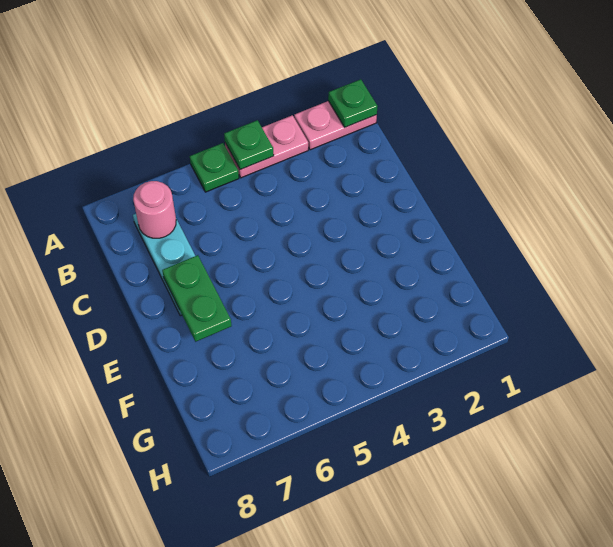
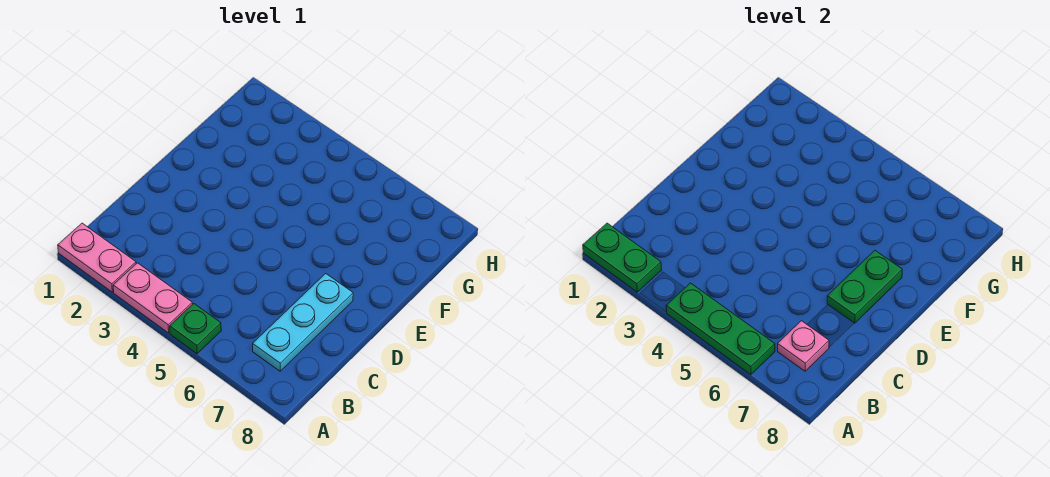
green 1x1 plate [328,79,377,127] -> green 1x2 plate [583,223,662,292]
green 1x1 plate [224,120,274,170] -> green 1x3 plate [666,283,775,375]
pink 1x1 round brick [133,181,176,238] -> pink 1x1 plate [778,321,829,371]

